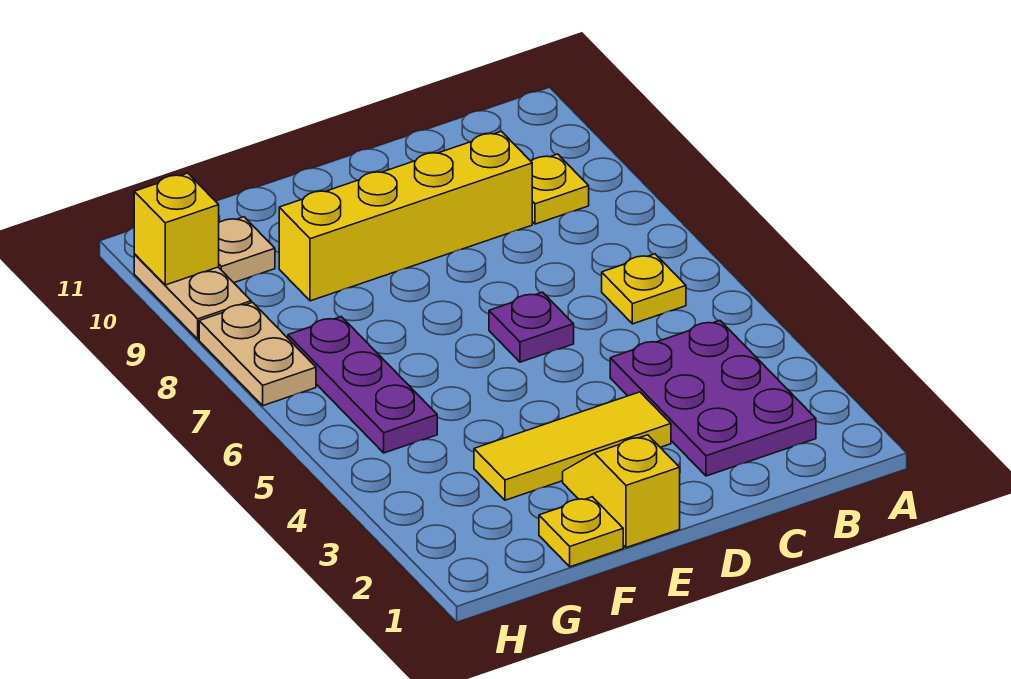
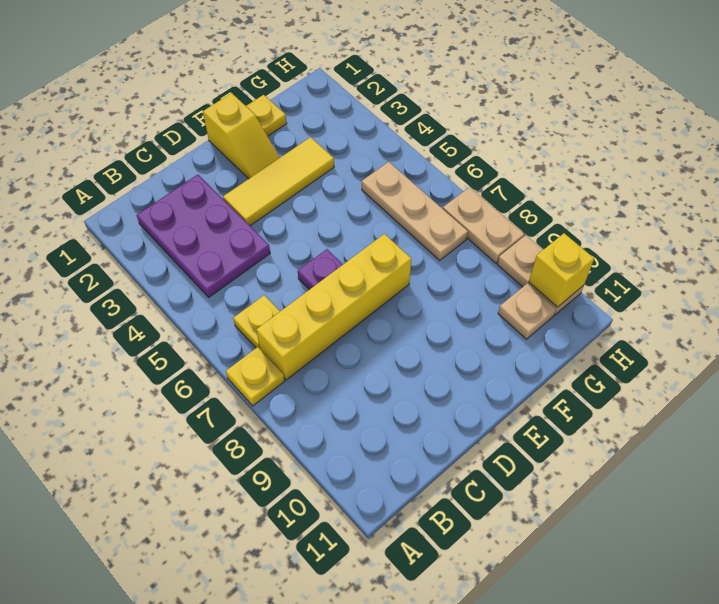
yellow 1x1 plate [531,154,589,224] -> yellow 1x1 plate moved to [226,347,284,406]
yellow 1x4 brick [279,131,532,301] -> yellow 1x4 brick moved to [256,234,411,380]
purple 1x3 plate [288,317,437,453] -> tan 1x3 plate [362,162,468,260]

